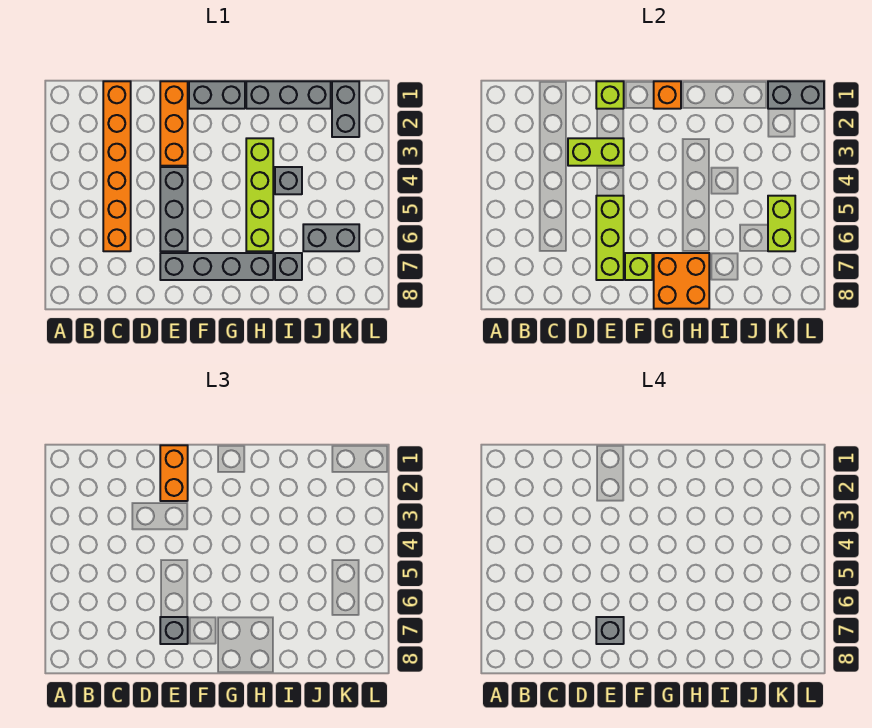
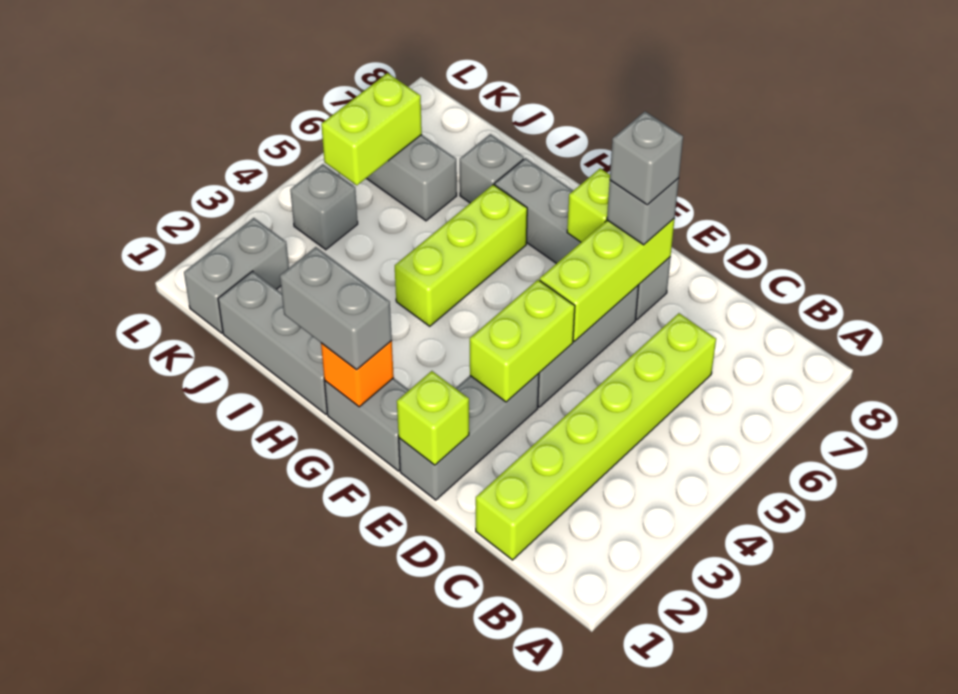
orange 1x6 brick [103,81,131,251] -> lime 1x6 brick [476,313,716,560]
lime 1x2 brick [568,138,624,166] -> lime 1x2 brick turned to [470,280,575,402]
orange 1x3 brick [160,81,188,166] -> grey 1x3 brick [399,373,539,500]
orange 1x2 brick [160,445,188,501] -> none
orange 2x2 brick [654,253,709,309] -> none
lime 1x4 brick [246,138,273,251] -> lime 1x3 brick [395,184,527,326]
grey 1x1 brick [275,167,302,194] -> grey 1x1 brick moved to [290,164,358,250]
grey 1x2 brick [768,81,824,109] -> grey 1x2 brick moved to [280,247,392,369]

